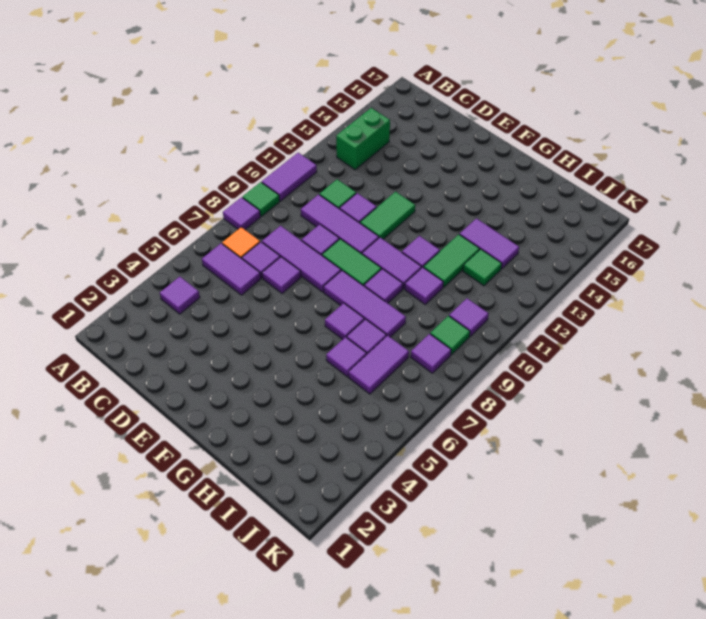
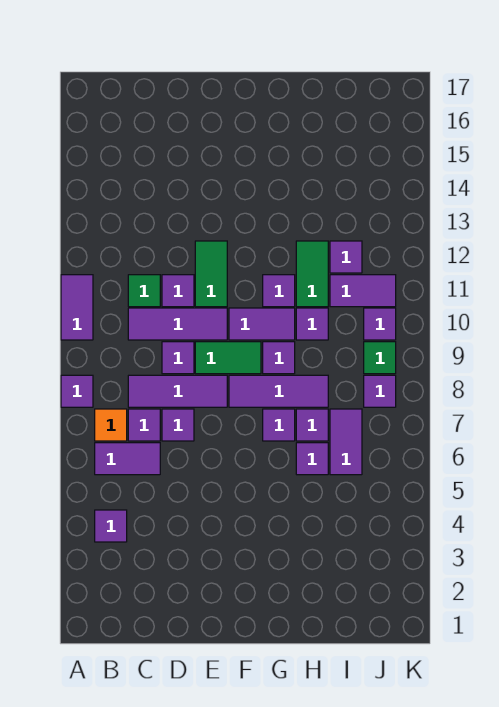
green 1x1 tile [242,182,280,216] -> none
green 1x2 brick [336,108,390,170] -> none
purple 1x2 tile [460,219,519,269] -> purple 1x2 tile moved to [330,275,396,307]
green 1x1 tile [463,249,502,286] -> purple 1x1 tile [330,241,362,273]

